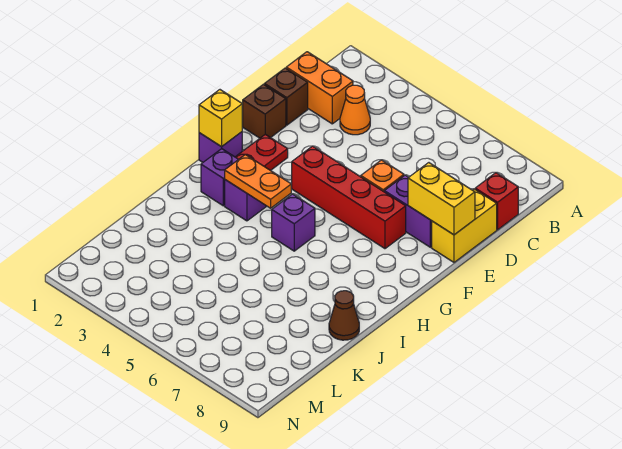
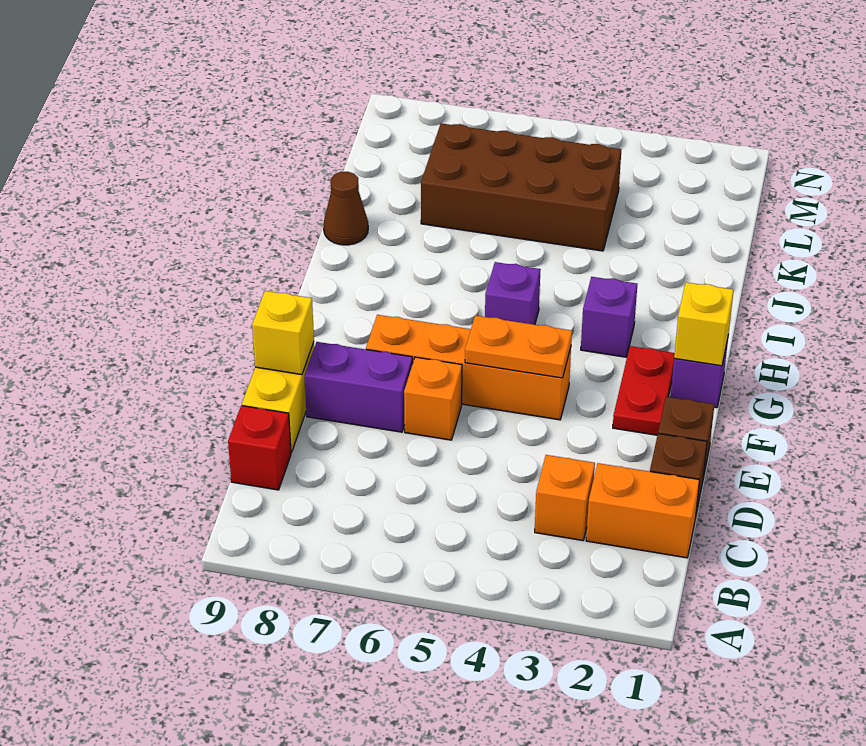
orange 1x1 cone [340,85,370,135] -> orange 1x1 brick [535,455,595,541]
yellow 1x2 brick [408,163,475,235] -> yellow 1x1 brick [252,291,314,375]
red 1x4 brick [292,146,406,249] -> orange 1x4 brick [366,315,571,420]
purple 1x1 brick [201,149,238,206] -> none
orange 1x2 plate [225,155,291,208] -> orange 1x2 plate moved to [465,315,572,378]
none -> brown 2x4 brick [421,123,621,251]

